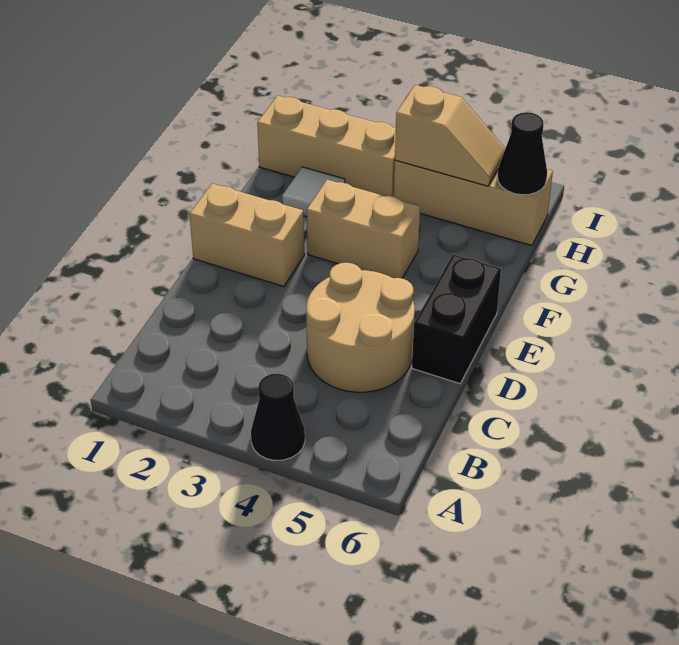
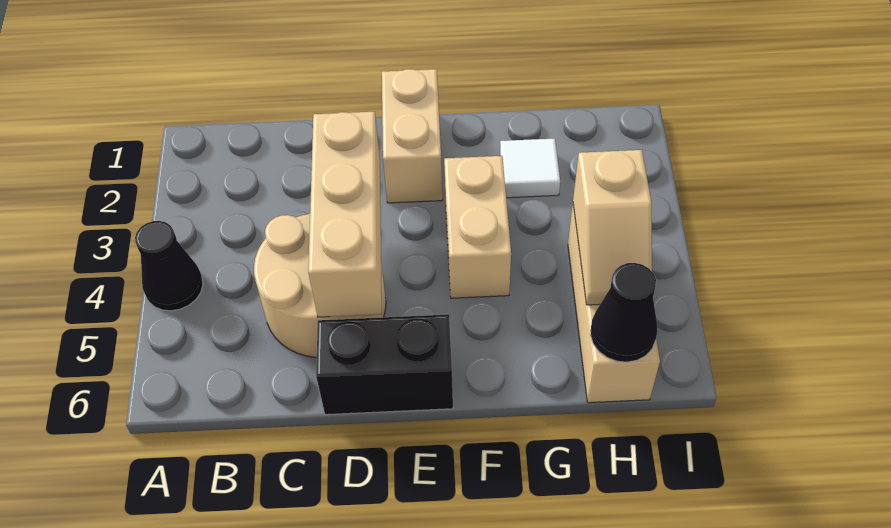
tan 1x3 brick [257,96,396,197] -> tan 1x3 brick moved to [308,112,382,317]

